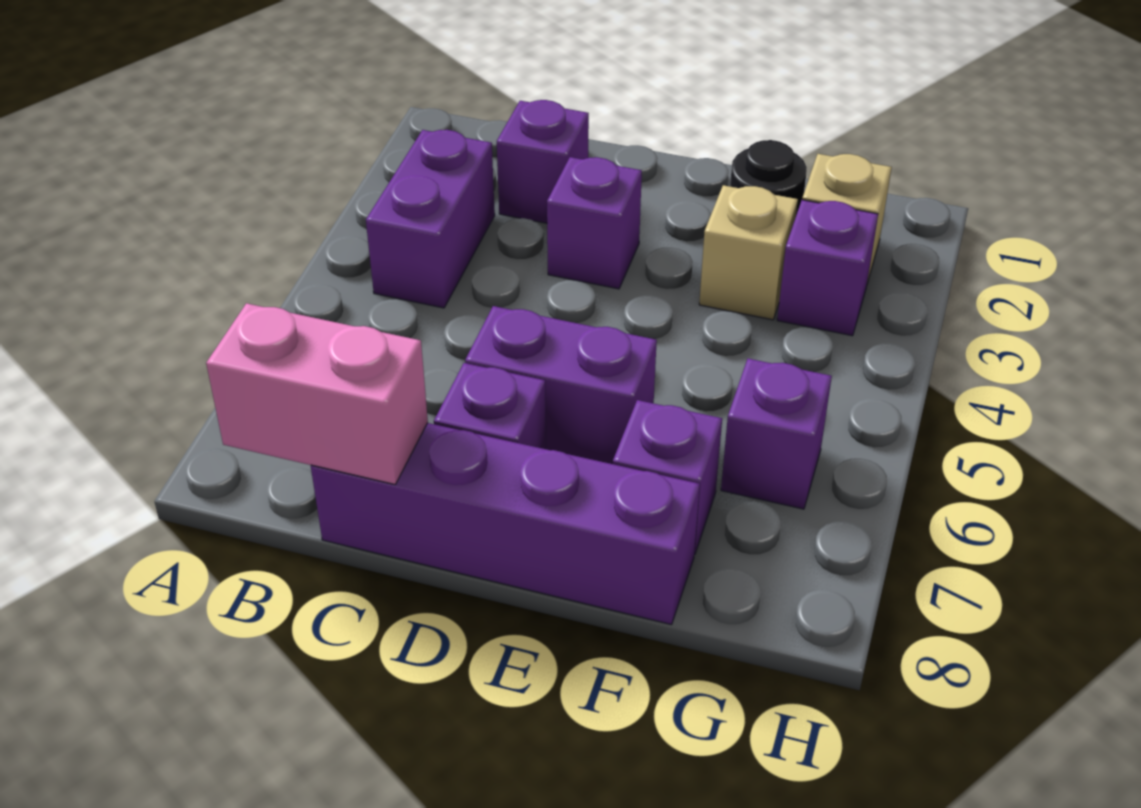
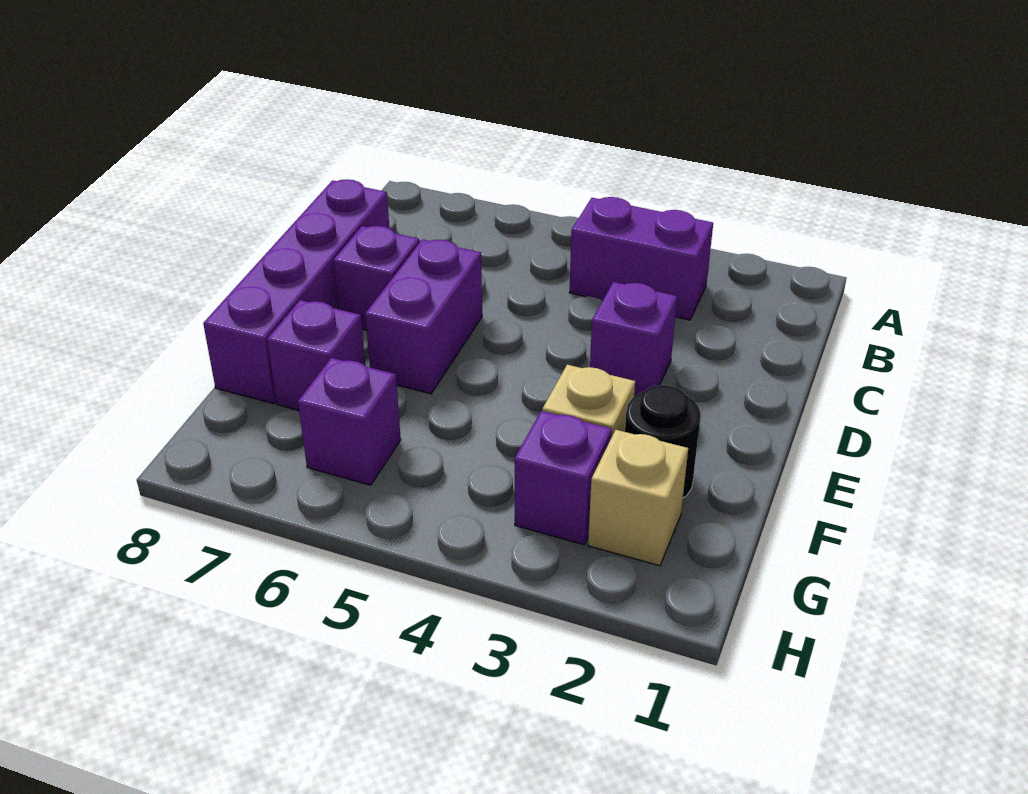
pink 1x2 brick [206,303,428,484] -> none
purple 1x1 brick [497,100,589,223] -> none

